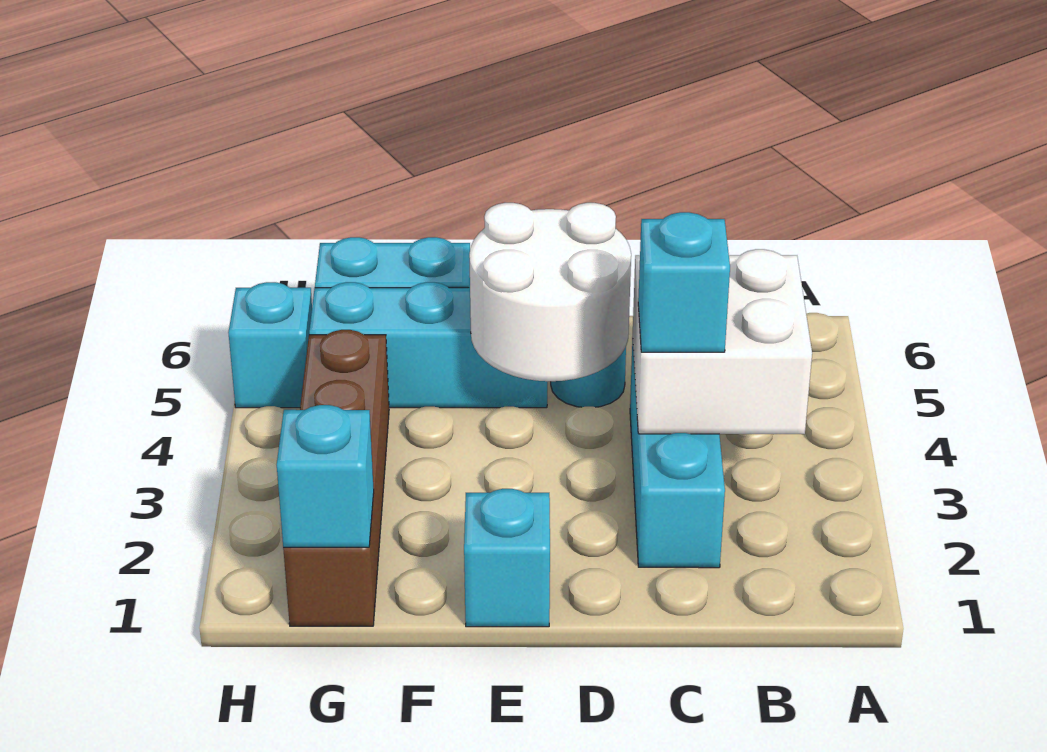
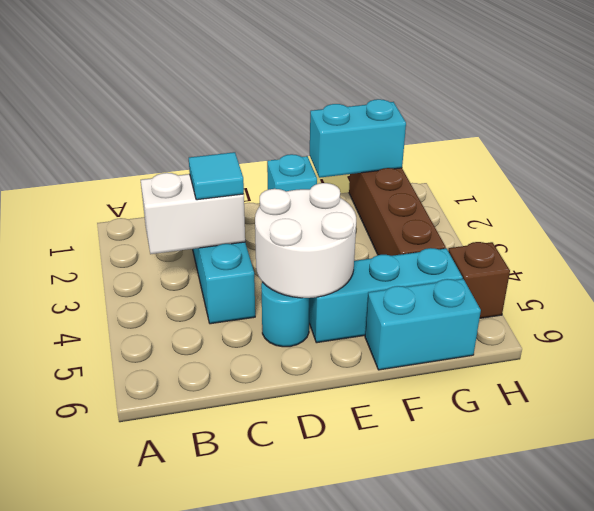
white 2x2 brick [633,249,812,434] -> white 1x2 brick [141,173,245,254]
cyan 1x1 brick [638,212,730,352] -> cyan 1x1 tile [189,152,244,200]
cyan 1x1 brick [277,405,374,547] -> cyan 1x2 brick [310,99,406,178]
cyan 1x1 brick [228,282,312,408] -> brown 1x1 brick [448,242,510,318]

